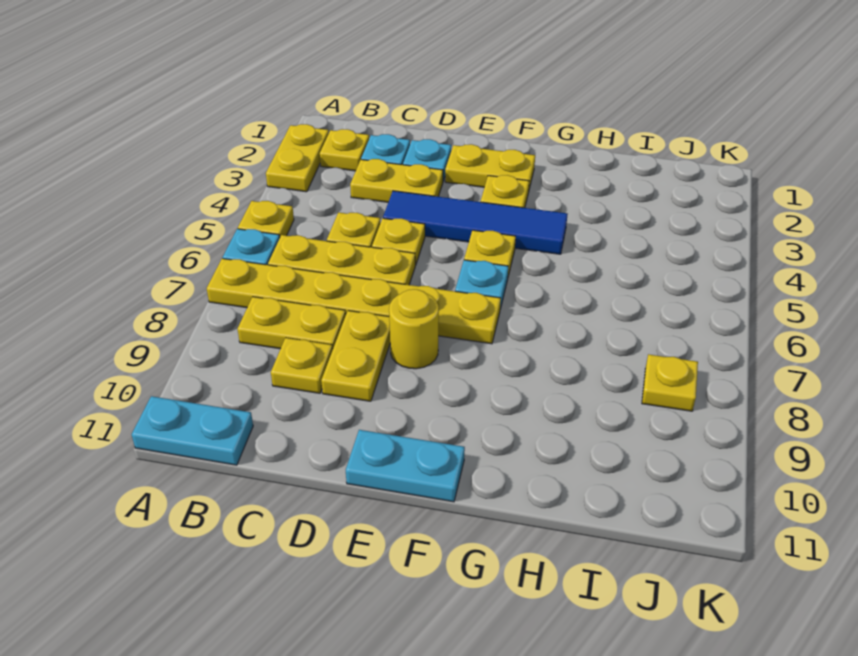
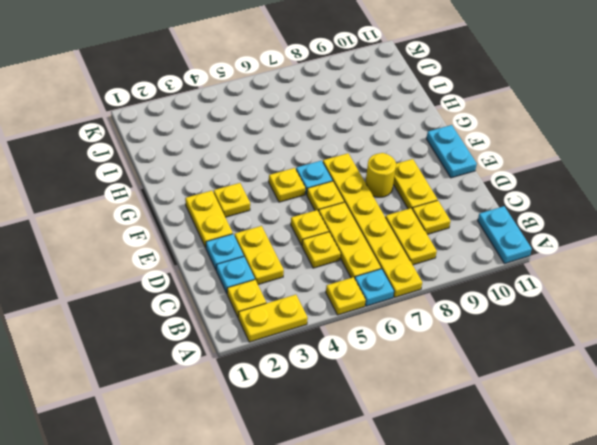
blue 1x4 tile [383,191,568,254] -> none
yellow 1x2 plate [321,311,390,401] -> yellow 1x2 plate turned to [393,159,437,209]
yellow 1x1 plate [642,354,698,411] -> yellow 1x1 plate moved to [307,181,344,211]

